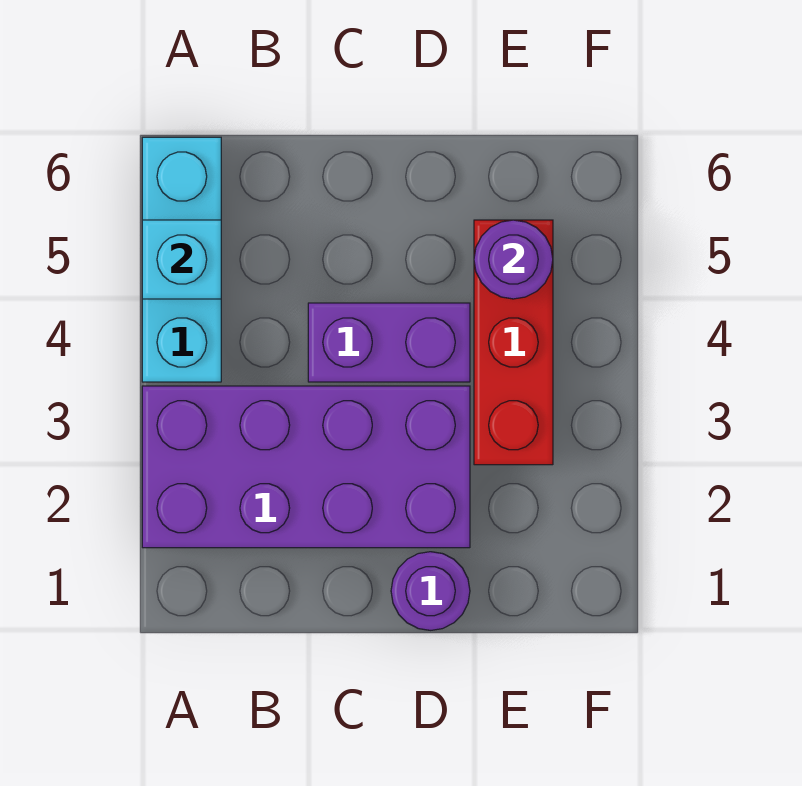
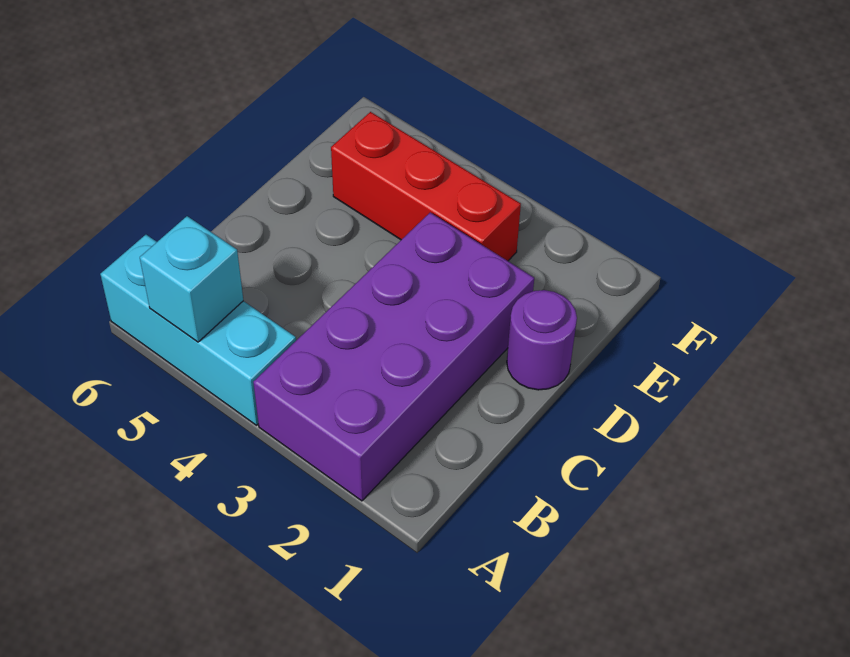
purple 1x2 brick [308,303,470,382] -> none
purple 1x1 round brick [474,220,553,299] -> none

